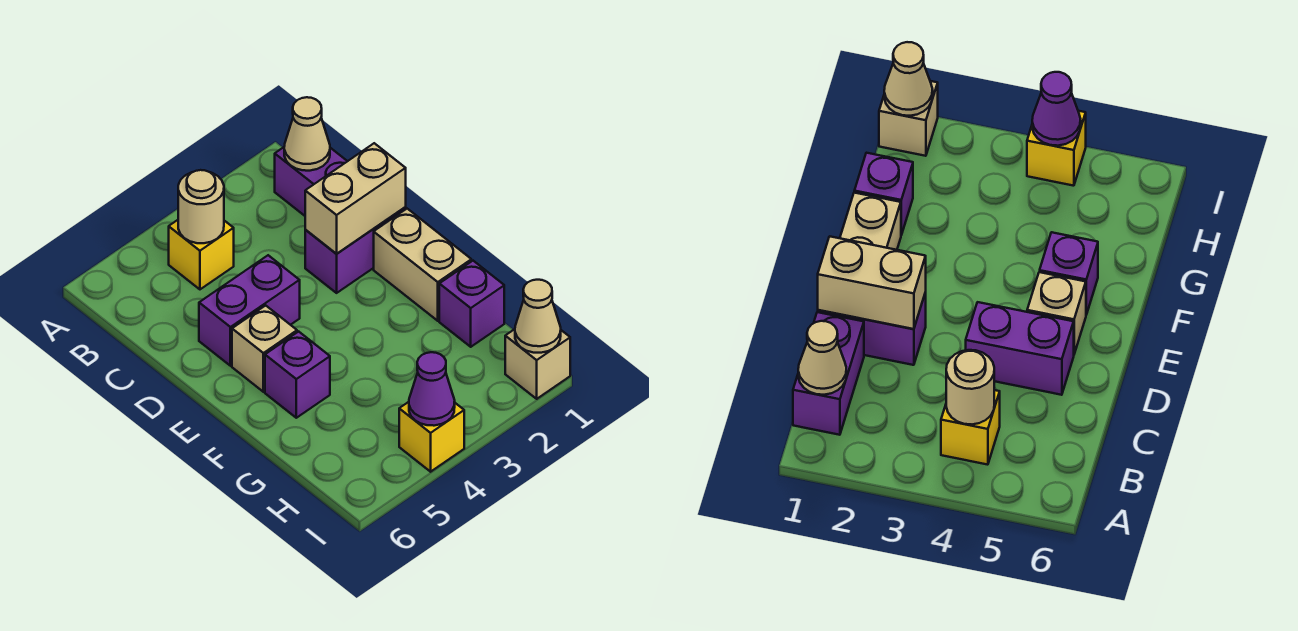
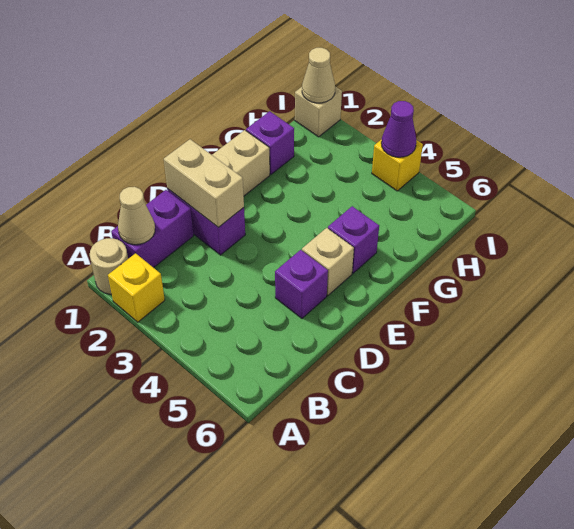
yellow 1x1 brick [169,220,234,289] -> yellow 1x1 brick moved to [108,253,165,322]
tan 1x1 round brick [178,170,224,243] -> tan 1x1 round brick moved to [90,238,128,294]
purple 1x2 brick [199,255,300,366] -> purple 1x1 brick [275,250,328,318]

